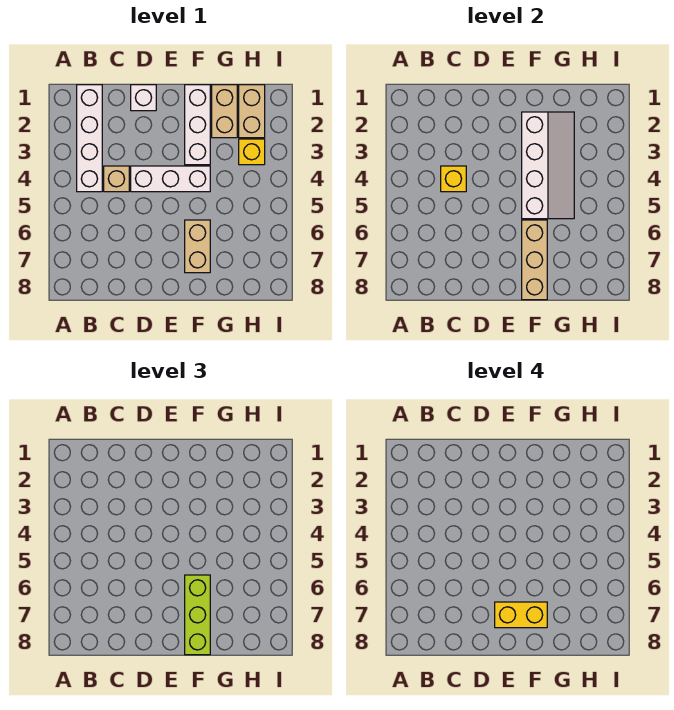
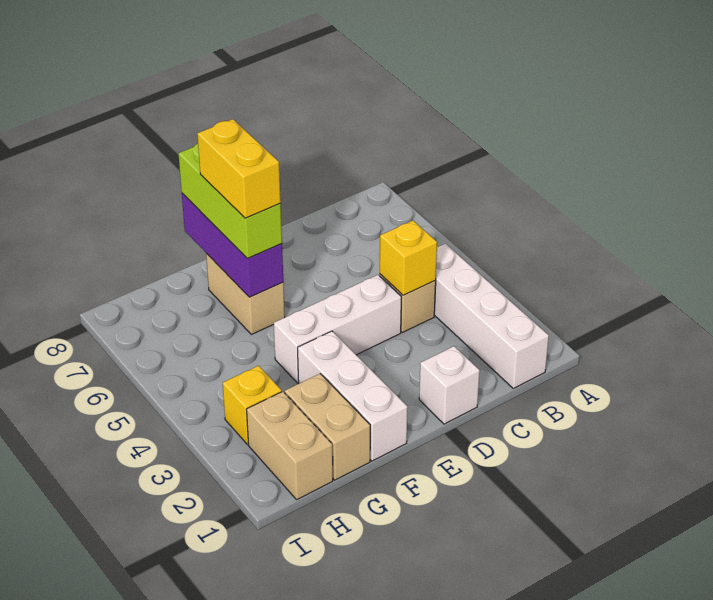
yellow 1x2 brick [495,602,547,628] -> yellow 1x2 brick turned to [197,119,281,218]
white 2x4 slope [522,112,574,219] -> none
tan 1x3 brick [522,220,547,300] -> purple 1x3 brick [182,193,283,297]

